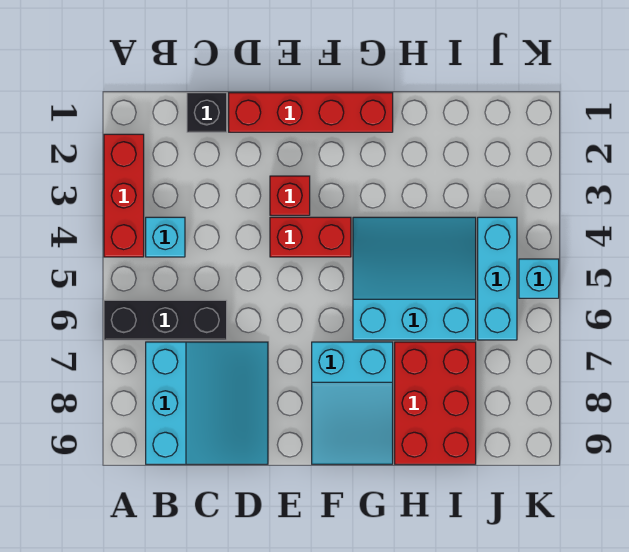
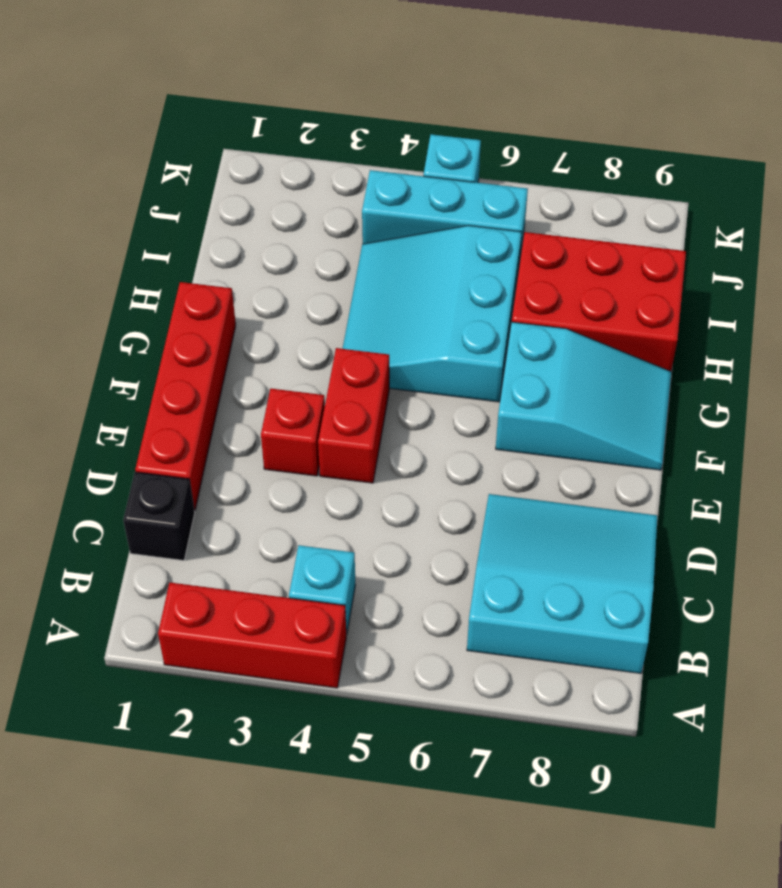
black 1x3 brick [104,300,227,340] -> none

